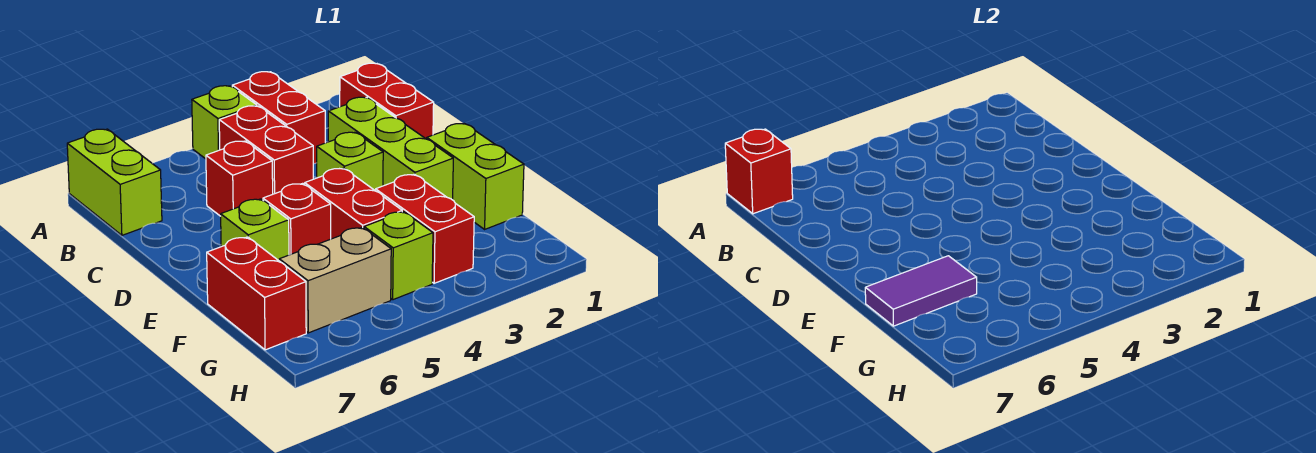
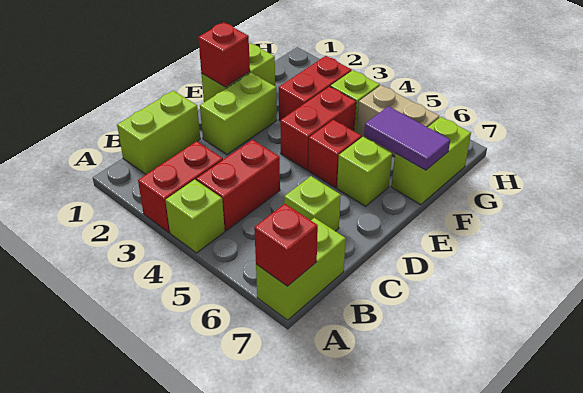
red 1x2 brick [340,63,434,139] -> lime 1x2 brick [117,91,200,174]
lime 1x3 brick [328,97,453,200] -> lime 1x2 brick [200,73,277,155]
red 1x1 brick [206,141,273,216] -> red 1x1 brick moved to [198,22,250,87]
lime 1x1 brick [317,132,383,191] -> lime 1x1 brick moved to [284,176,341,231]
red 1x2 brick [207,237,306,350] -> lime 1x2 brick [391,117,471,205]

